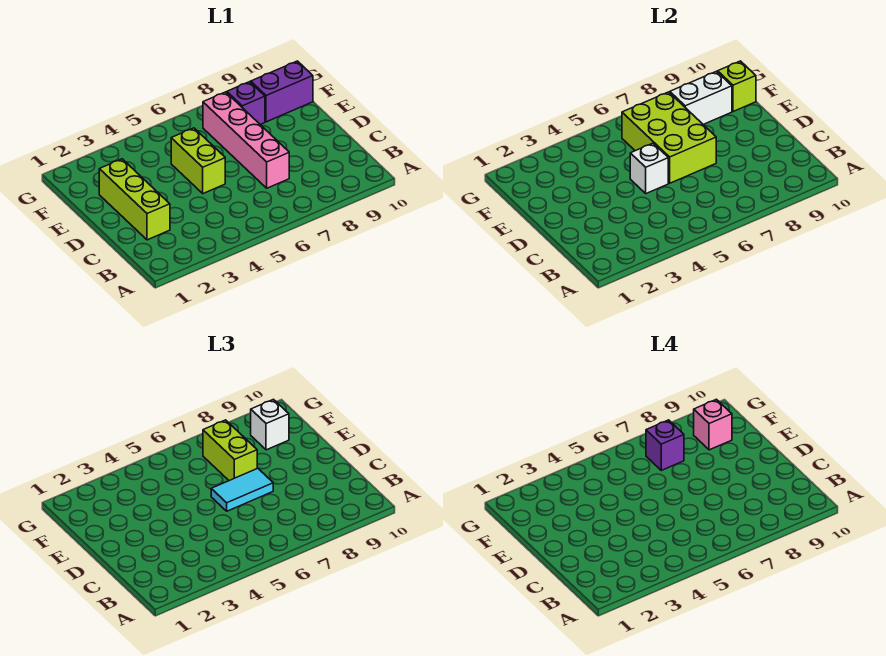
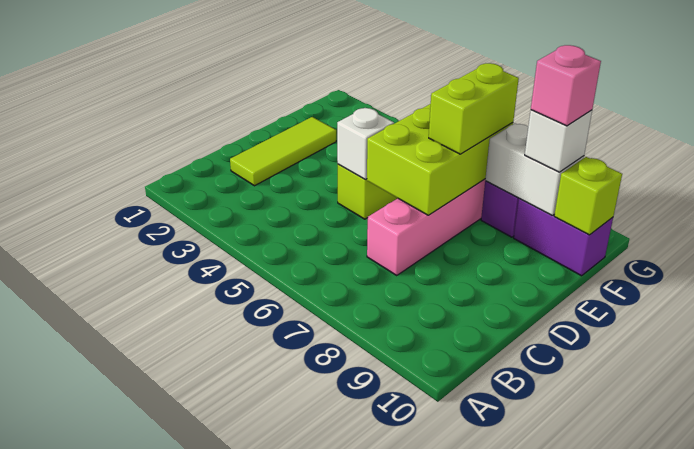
lime 1x3 brick [99,159,170,240] -> lime 1x3 tile [230,117,336,186]
cyan 1x2 tile [211,468,273,511] -> none
purple 1x1 brick [646,420,684,470] -> none

